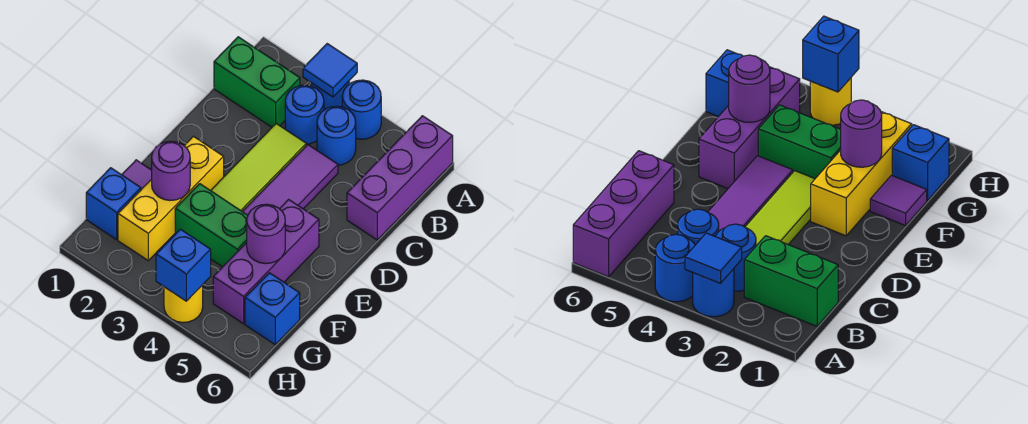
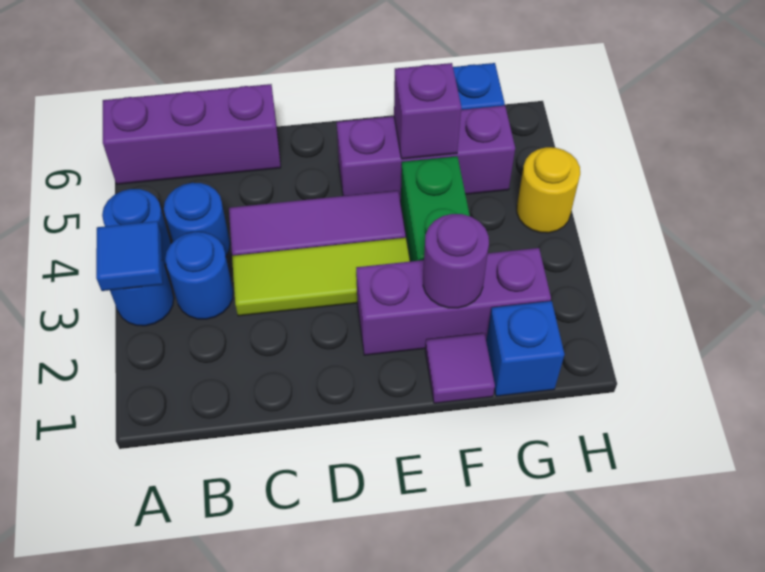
green 1x2 brick [214,37,300,127] -> none
yellow 1x3 brick [118,136,224,260] -> purple 1x3 brick [356,248,551,355]
purple 1x1 round brick [247,204,285,264] -> purple 1x1 brick [394,63,461,159]
blue 1x1 brick [156,229,211,301] -> none

